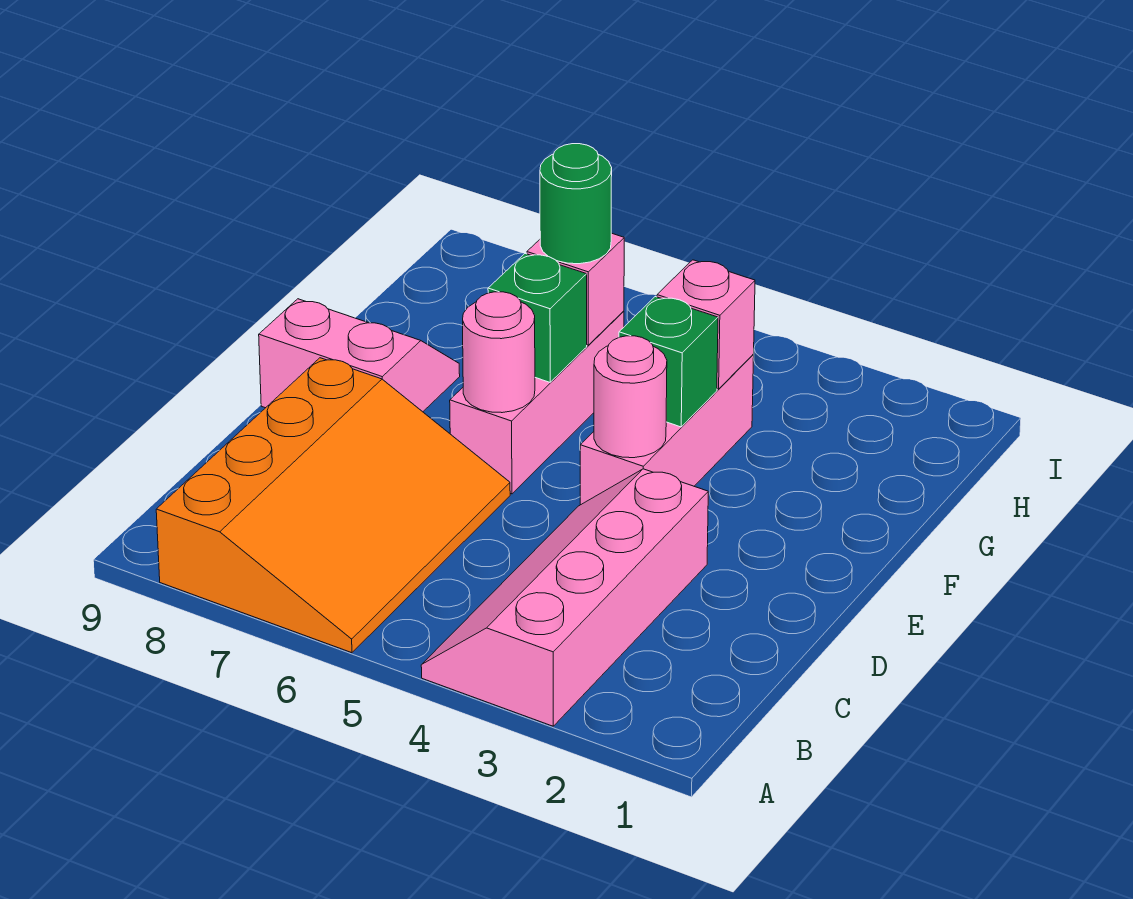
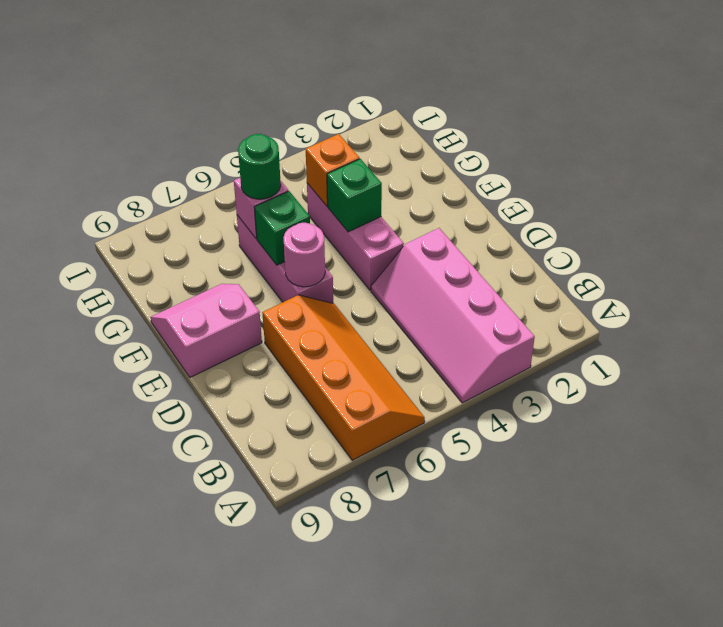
orange 3x4 slope [156,358,510,653] -> orange 2x4 slope [262,295,425,460]
pink 1x1 round brick [594,336,667,458] -> none
pink 1x1 brick [657,260,755,389] -> orange 1x1 brick [306,134,360,206]

